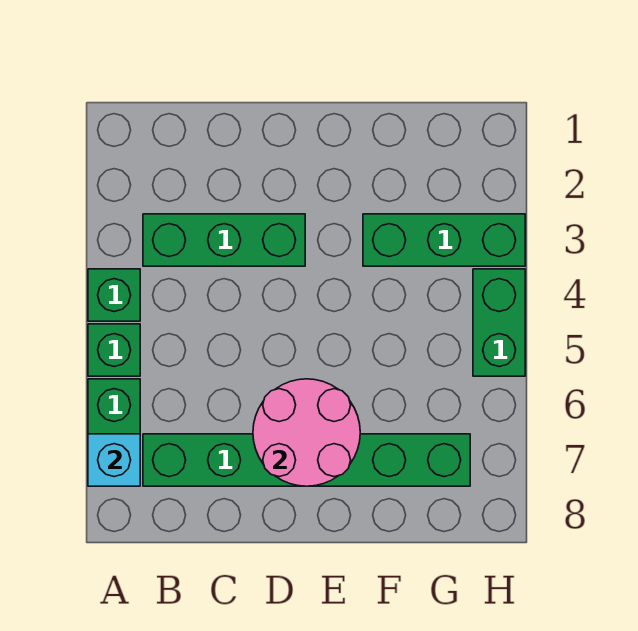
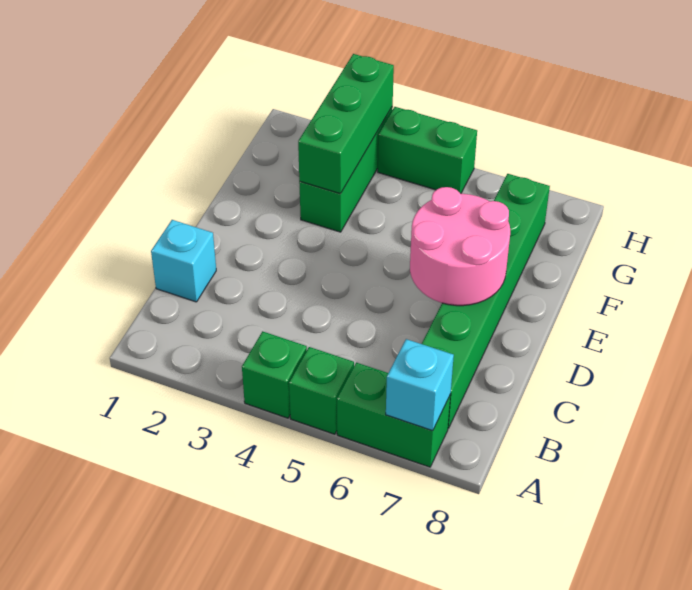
green 1x3 brick [143,214,305,266] -> green 1x3 brick moved to [298,54,394,194]
none -> cyan 1x1 brick [151,220,216,302]

